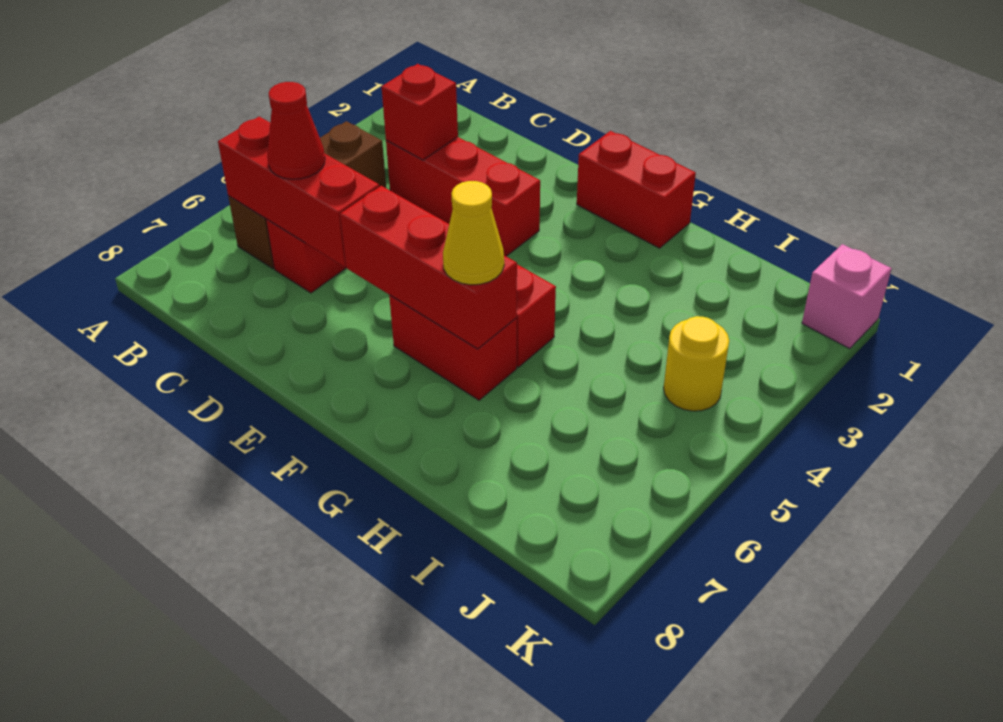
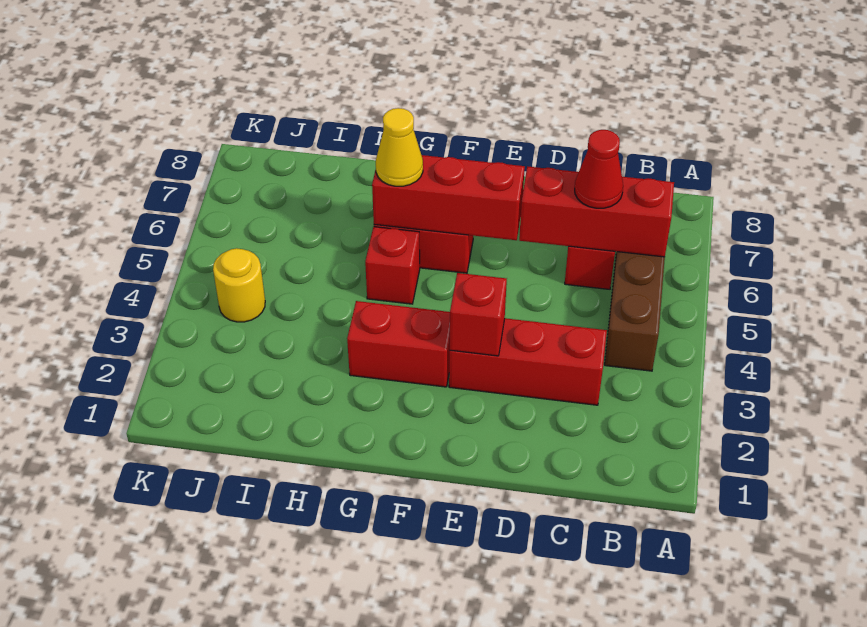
red 1x1 brick [382,64,458,160] -> red 1x1 brick moved to [450,273,507,356]
red 1x2 brick [577,131,696,248] -> red 1x2 brick moved to [347,301,450,387]
pink 1x1 brick [802,244,892,349] -> none

